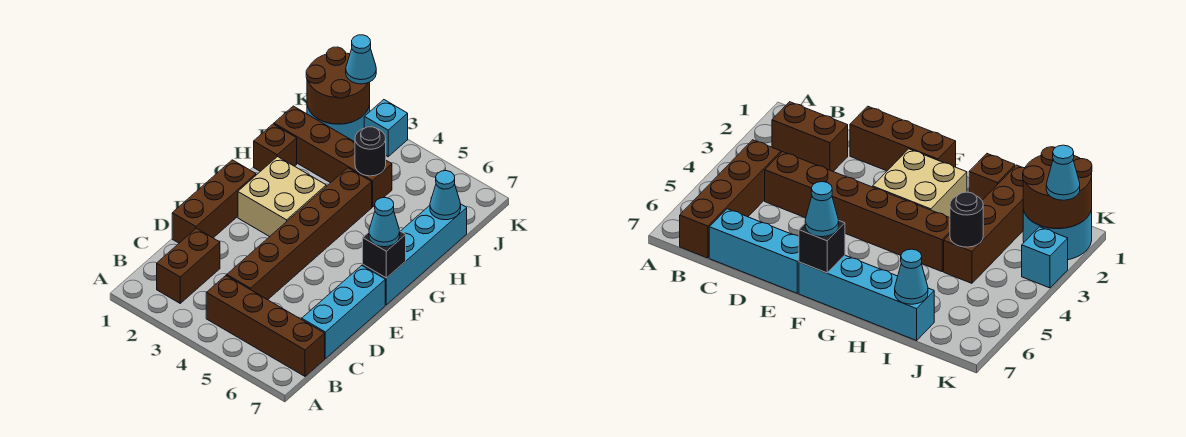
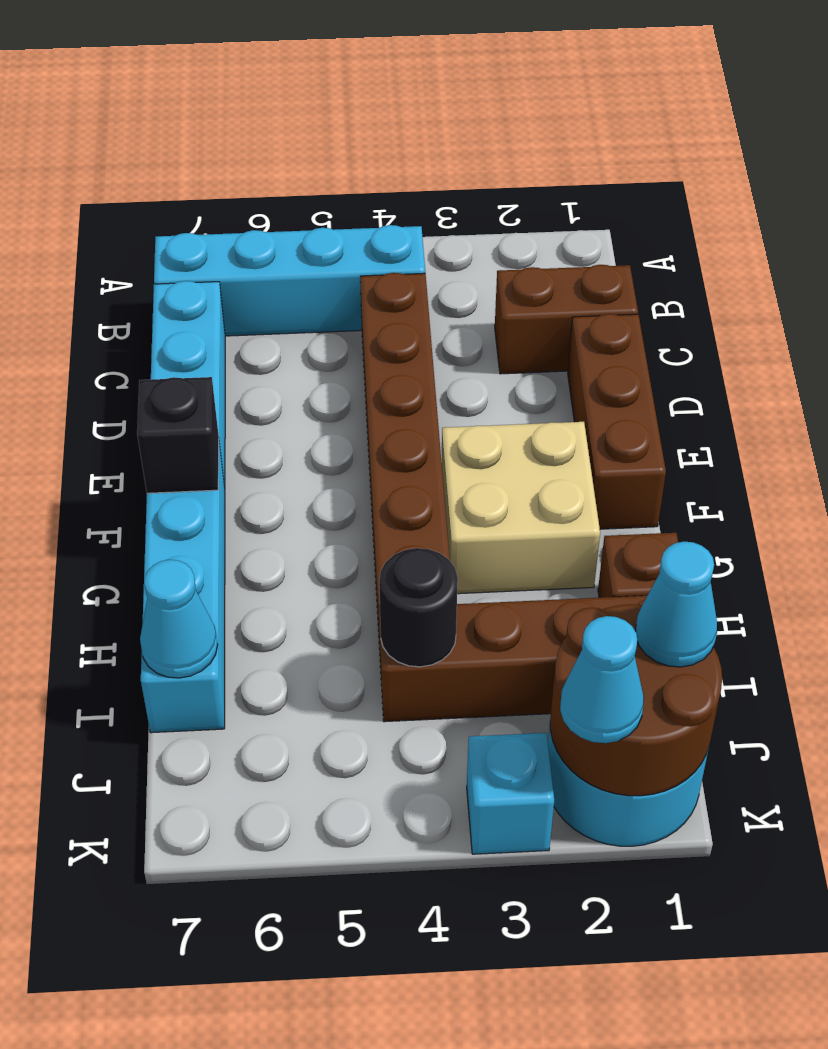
brown 1x2 brick [157,228,220,303] -> brown 1x2 brick turned to [495,265,638,374]
brown 1x4 brick [206,276,325,376] -> cyan 1x4 brick [154,225,425,336]
cyan 1x1 cone [369,198,400,247] -> cyan 1x1 cone moved to [636,542,717,667]

